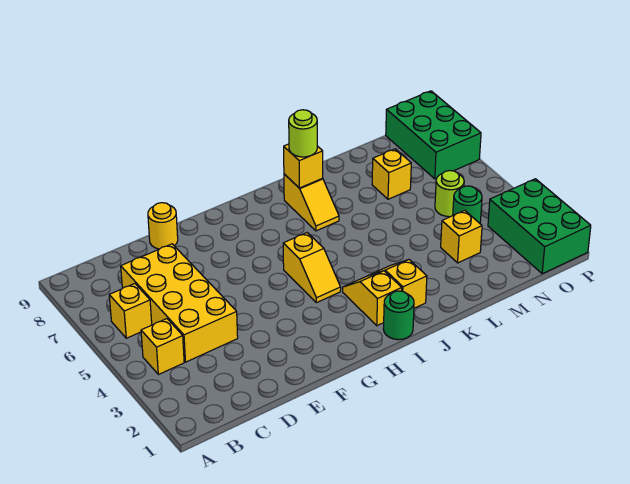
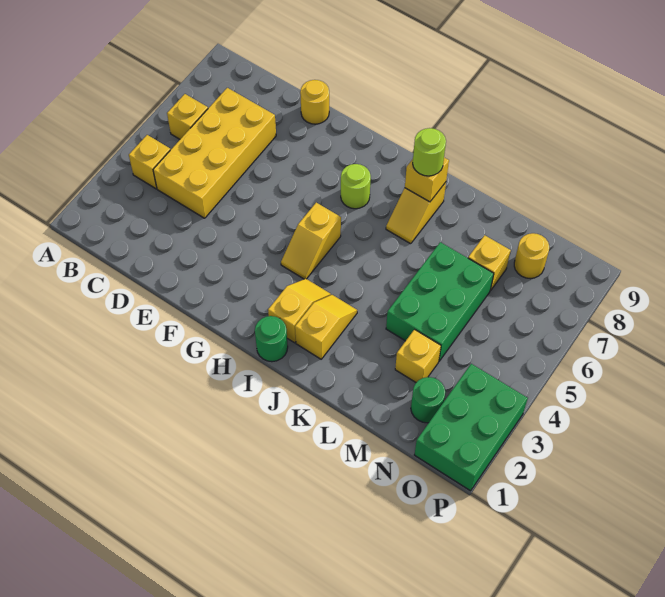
green 1x1 round brick [453,186,482,223] -> green 1x1 round brick moved to [411,377,445,423]
lime 1x1 round brick [435,171,464,217] -> lime 1x1 round brick moved to [341,164,371,209]
none -> yellow 1x1 round brick [514,233,549,279]
green 2x3 brick [386,91,481,179] -> green 2x3 brick moved to [386,242,494,361]

